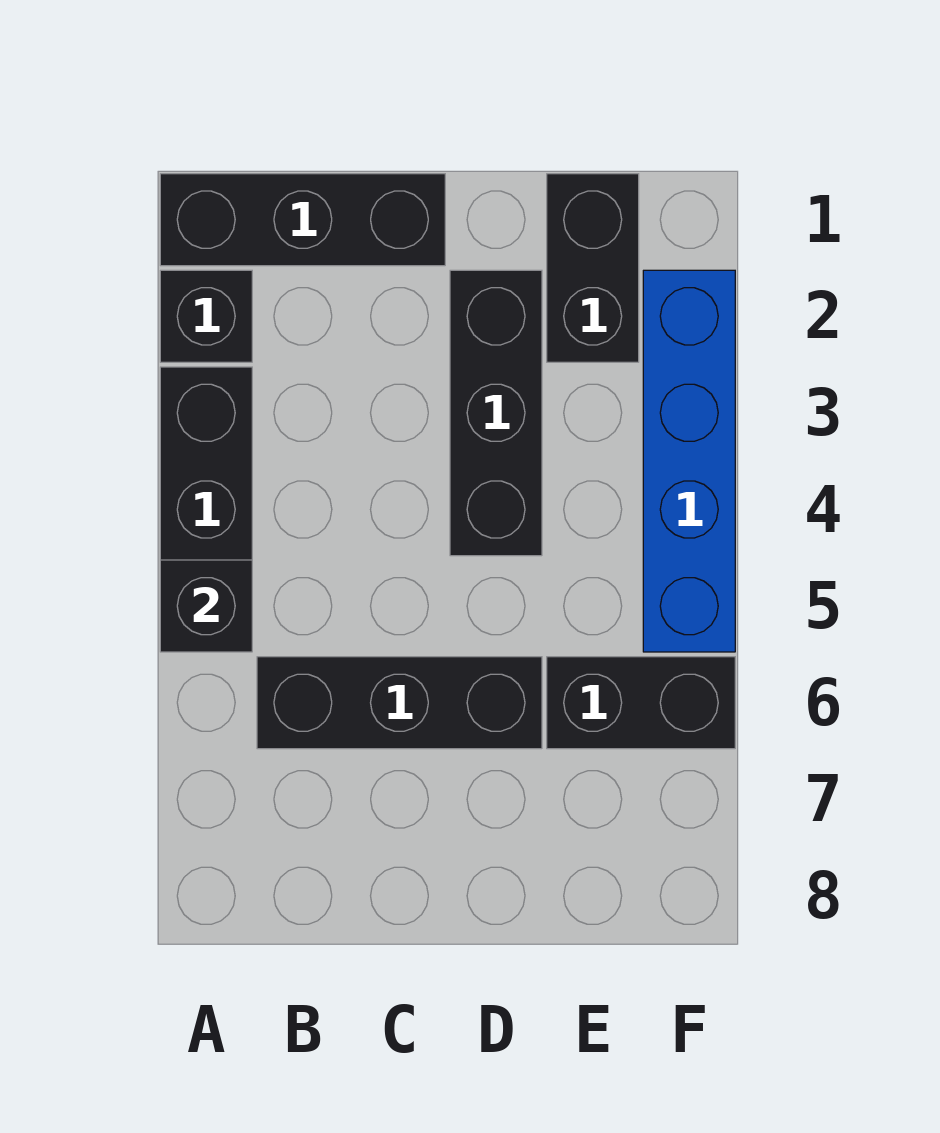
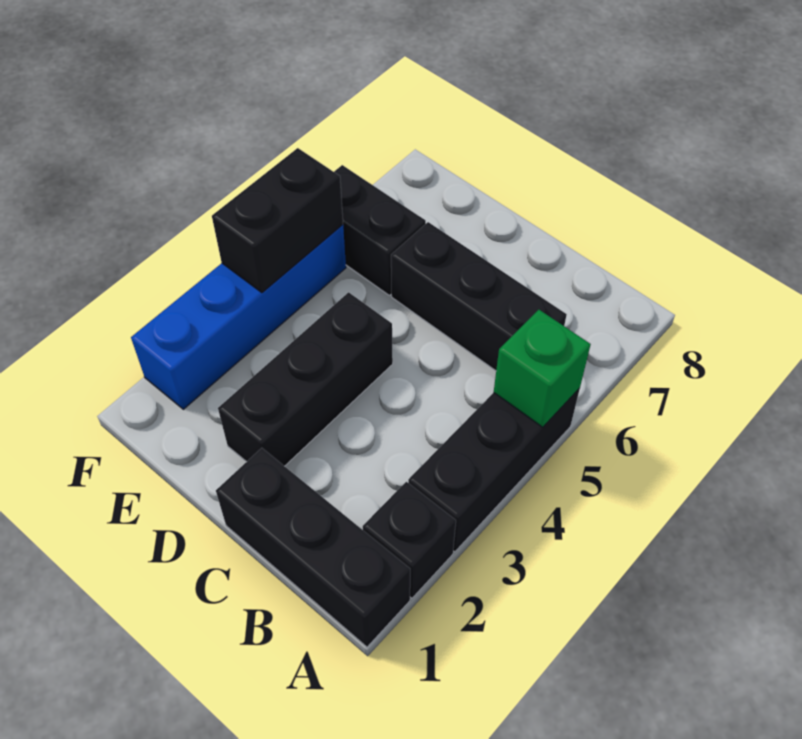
black 1x1 brick [160,560,252,652] -> green 1x1 brick [494,310,591,427]
black 1x2 brick [547,174,639,362] -> black 1x2 brick moved to [212,148,343,293]

